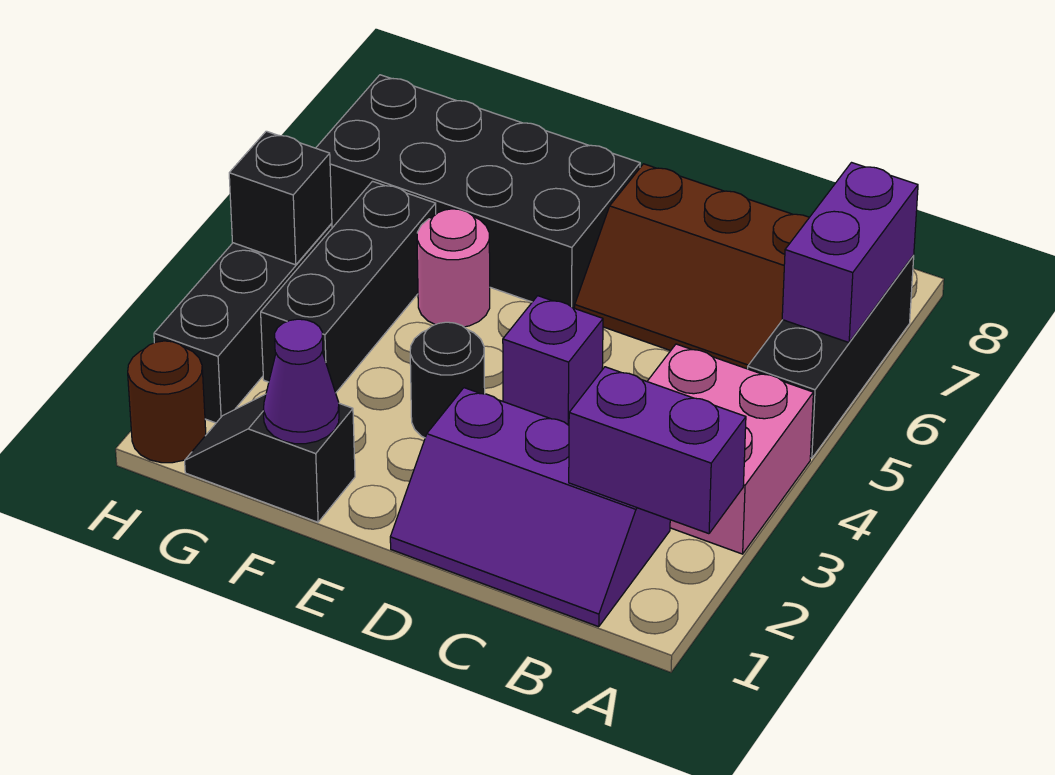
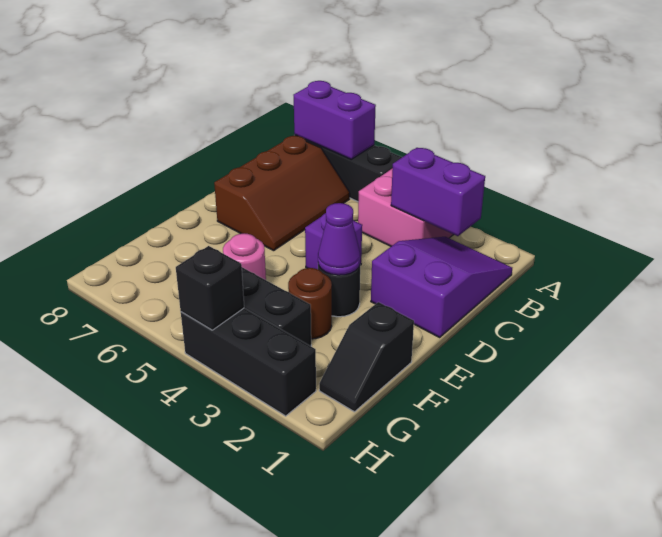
purple 1x2 brick [569,367,746,534] -> purple 1x2 brick turned to [391,148,485,236]
purple 2x3 slope [390,388,670,627] -> purple 2x3 slope turned to [371,237,512,337]
black 2x4 brick [316,75,640,308] -> none
purple 1x1 cone [263,319,339,444] -> purple 1x1 cone moved to [318,203,361,275]
brown 1x1 round brick [128,341,206,463] -> brown 1x1 round brick moved to [288,268,332,339]

